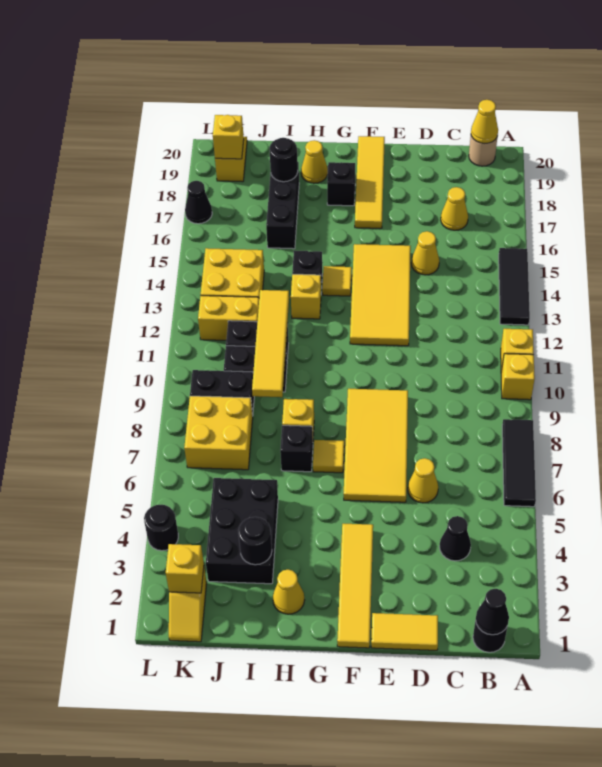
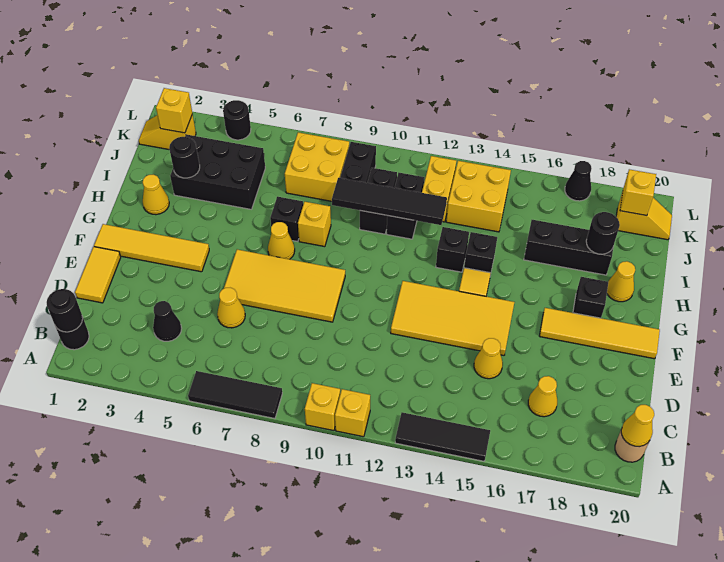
black 1x1 cone [476,589,509,635] -> black 1x1 round brick [47,289,83,332]
yellow 1x1 tile [313,440,344,473] -> yellow 1x1 cone [268,222,295,259]
yellow 1x1 brick [291,274,321,319] -> black 1x1 brick [436,227,469,272]
yellow 1x4 tile [252,290,289,397] -> black 1x4 tile [332,178,447,225]

